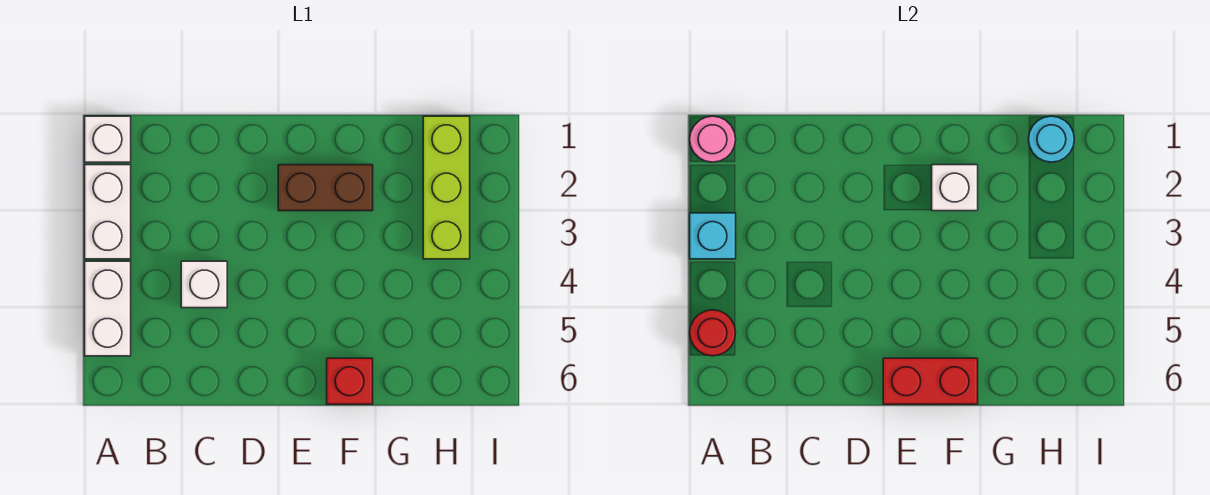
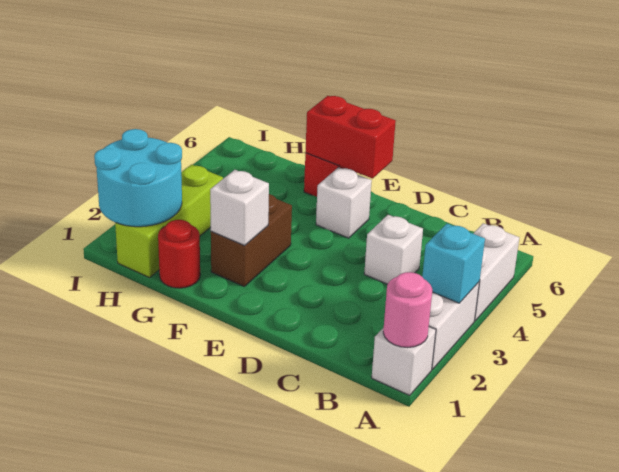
red 1x1 round brick [690,310,736,356] -> red 1x1 round brick moved to [158,220,200,288]
brown 1x2 brick [278,165,373,211] -> brown 1x2 brick turned to [211,194,292,286]
none -> white 1x1 brick [316,167,372,238]
cyan 1x1 round brick [1028,116,1074,162] -> cyan 2x2 round brick [94,129,182,227]

